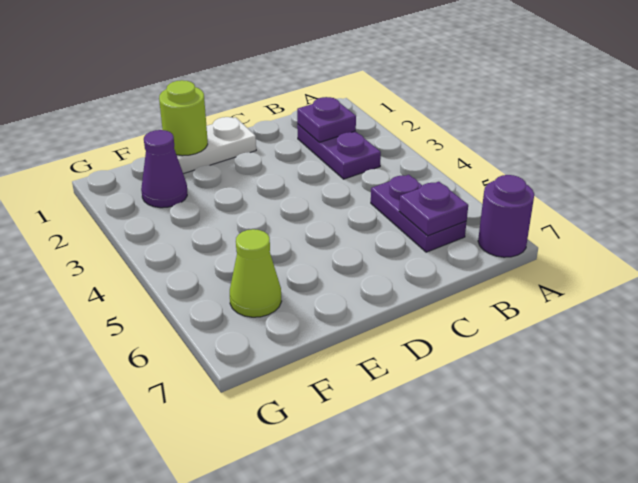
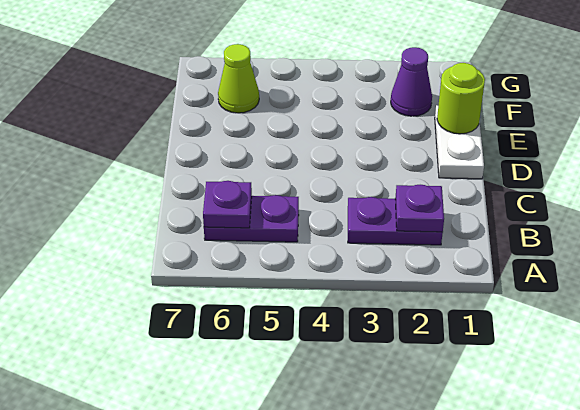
purple 1x1 round brick [478,175,534,257] -> none

